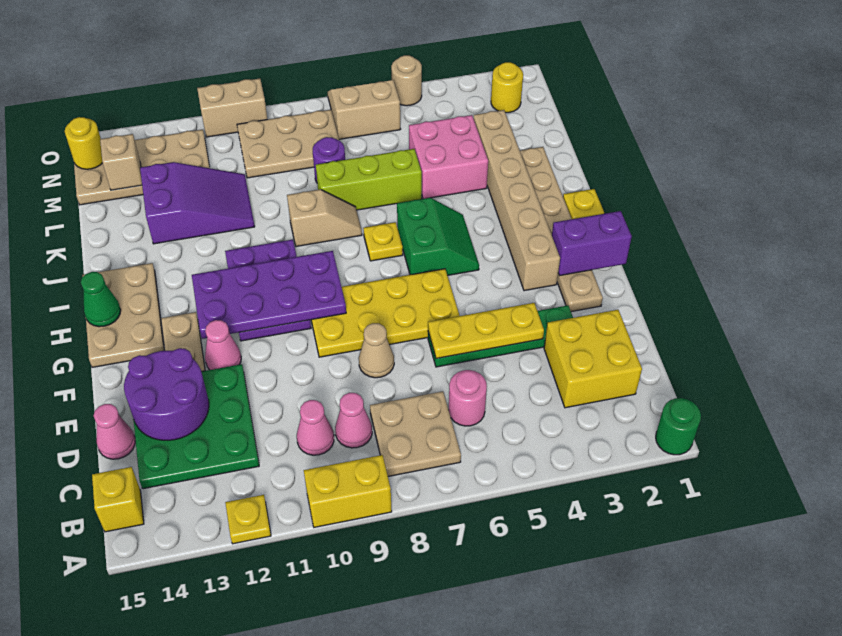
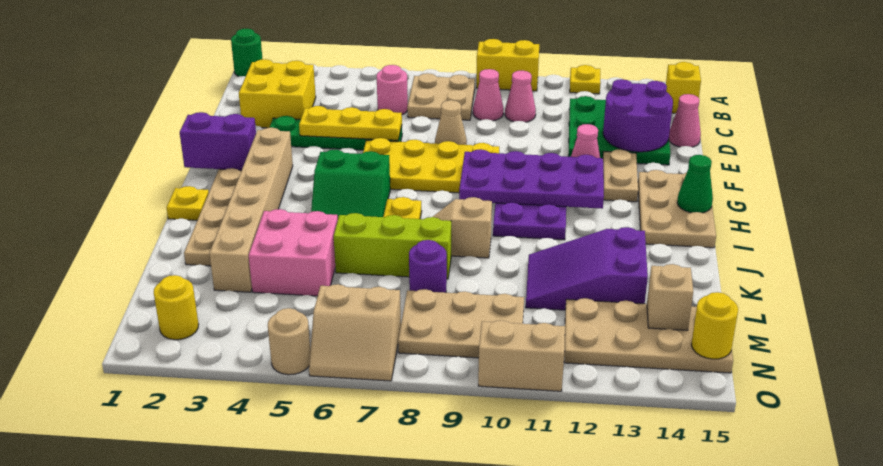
green 2x2 slope [397,198,479,275] -> green 2x2 slope turned to [311,150,390,218]

